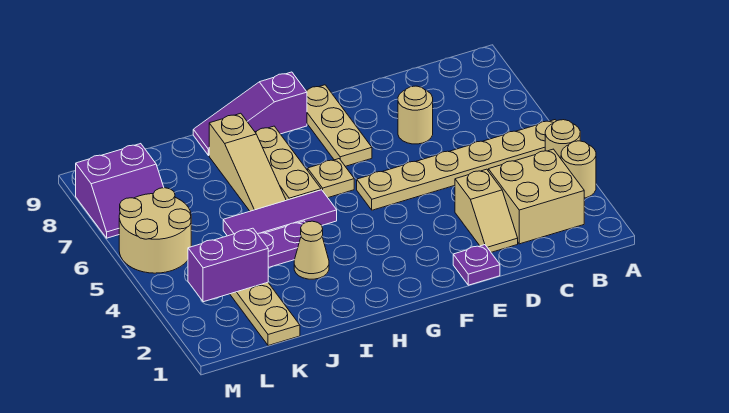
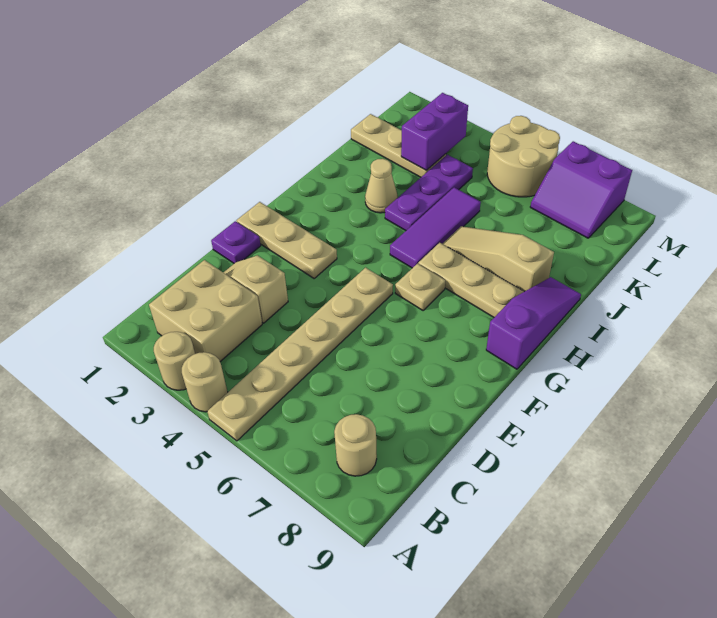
tan 1x1 round brick [398,86,433,144] -> tan 1x1 round brick moved to [334,414,377,476]
tan 1x3 plate [306,85,372,166] -> tan 1x3 plate moved to [237,202,337,278]
purple 2x2 slope [75,144,164,238] -> purple 2x2 slope turned to [530,141,632,238]

